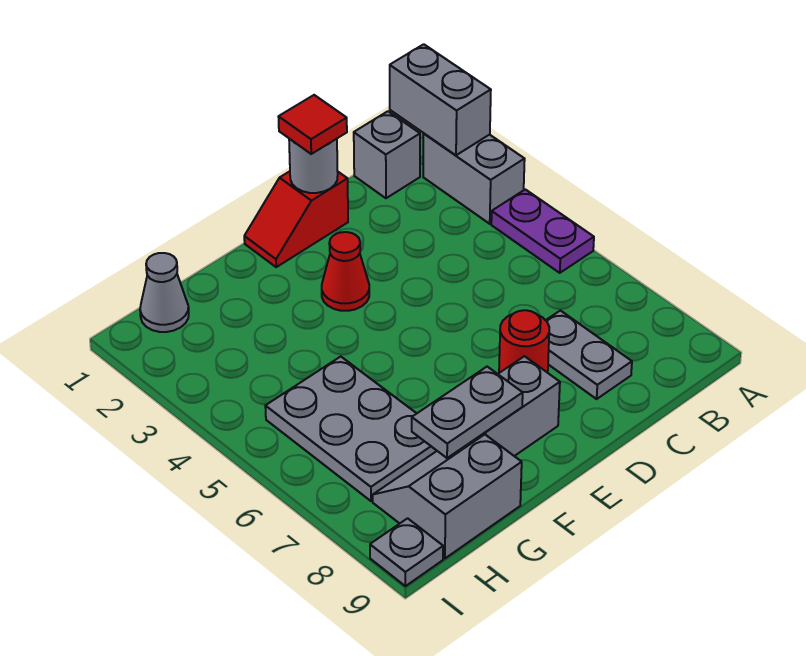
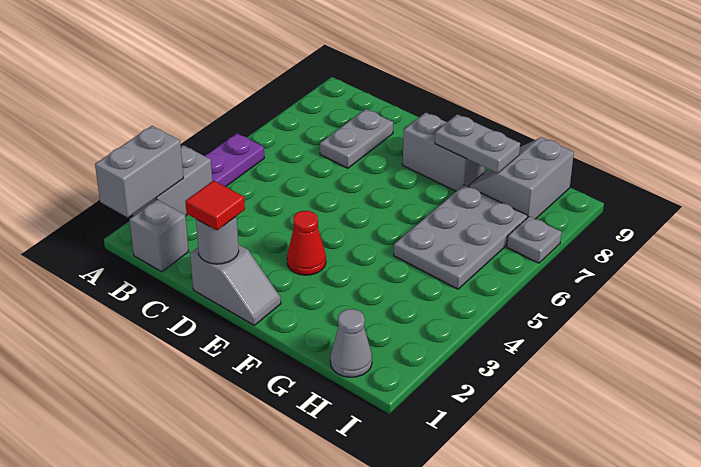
red 1x2 slope [244,171,348,267] -> grey 1x2 slope [190,244,281,325]
red 1x1 round brick [499,310,549,373] -> none
grey 2x2 slope [373,434,522,558] -> grey 2x2 slope turned to [468,137,574,219]
grey 1x1 plate [370,518,443,586] -> grey 1x1 plate moved to [507,216,561,263]

